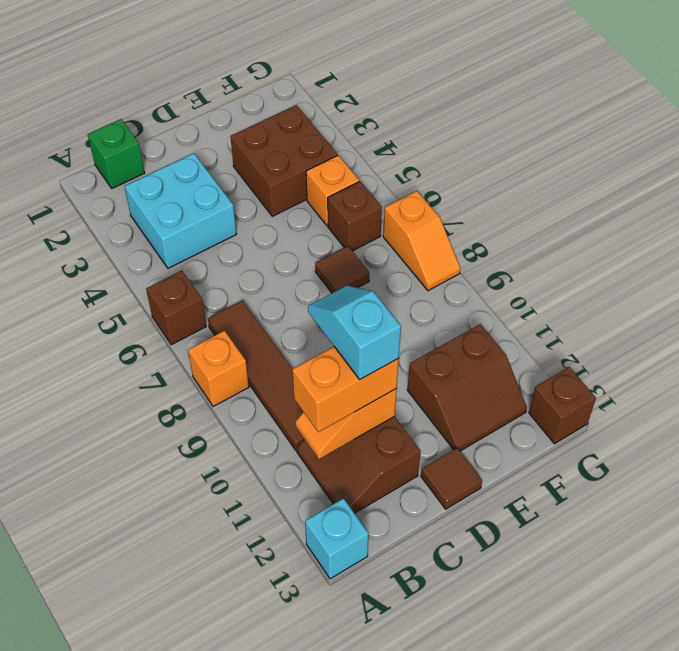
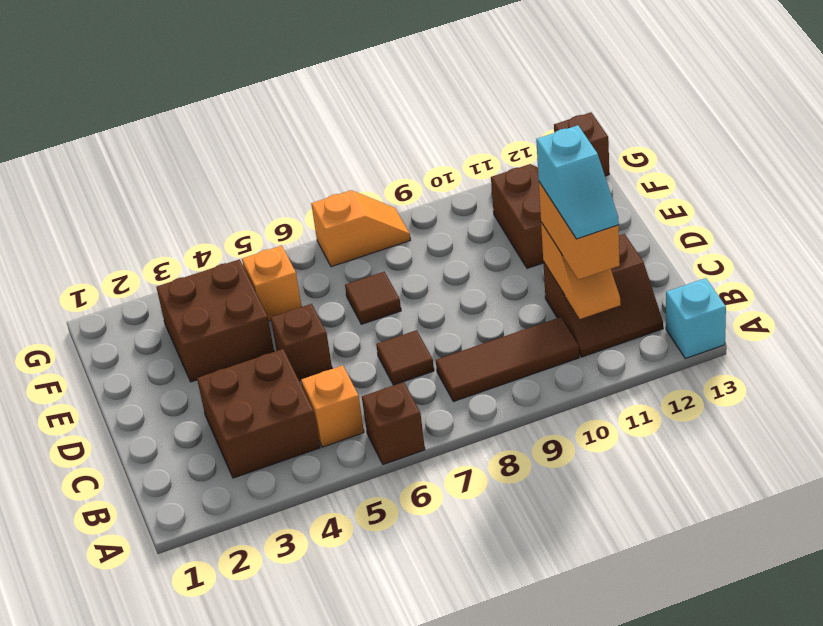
orange 1x1 brick [188,331,249,407] -> orange 1x1 brick moved to [301,365,364,447]
green 1x1 brick [88,119,144,188] -> none
cyan 2x2 brick [125,153,236,268] -> brown 2x2 brick [197,349,320,478]
brown 1x4 tile [208,300,304,451] -> brown 1x3 tile [436,317,579,402]
cyan 1x2 slope [308,286,401,379] -> cyan 1x2 slope turned to [536,125,619,239]
brown 1x1 tile [421,448,482,509] -> brown 1x1 tile moved to [376,330,434,385]
brown 1x1 brick [328,181,382,251] -> brown 1x1 brick moved to [271,304,332,381]

